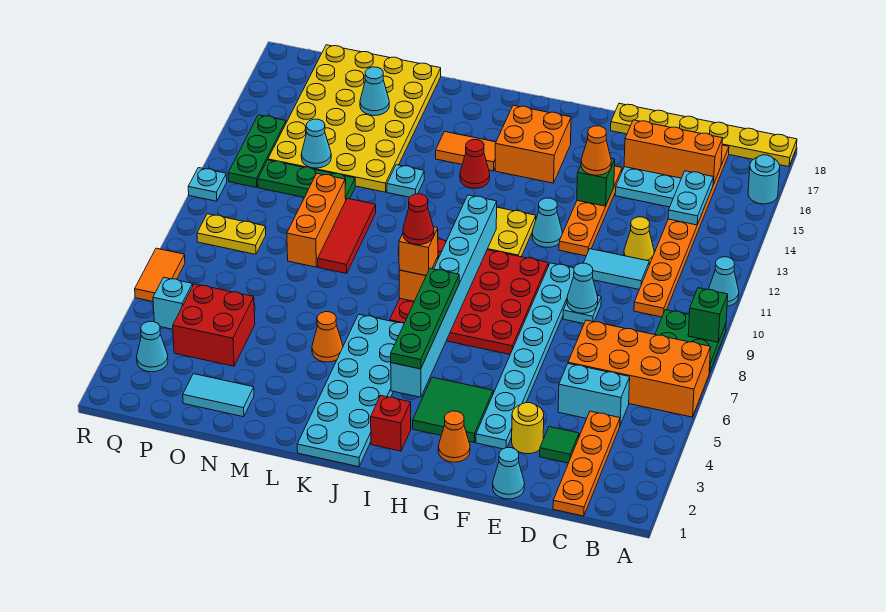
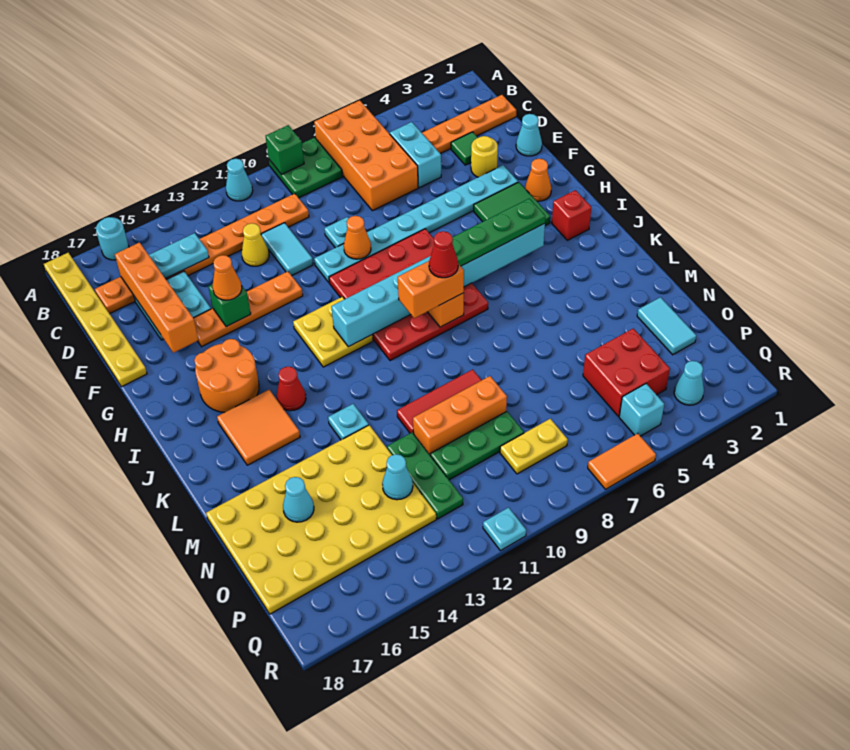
orange 1x3 brick [624,120,723,184] -> orange 1x4 brick [115,242,198,353]
cyan 1x1 cone [567,263,598,313] -> none
cyan 1x1 cone [532,198,562,247] -> none
orange 2x2 brick [495,105,571,183] -> orange 2x2 round brick [194,339,259,412]
cyan 2x6 plate [297,314,404,467] -> none
orange 1x1 brick [399,227,438,276] -> orange 1x2 brick [398,261,464,318]
orange 1x2 tile [436,132,496,171] -> orange 2x2 tile [217,390,300,465]
orange 1x1 cone [312,312,343,362] -> orange 1x1 cone moved to [344,216,371,259]
yellow 1x2 plate [197,214,266,254] -> yellow 1x2 plate turned to [500,419,568,474]
green 1x3 plate [228,115,286,187] -> green 1x3 plate moved to [430,411,524,480]

